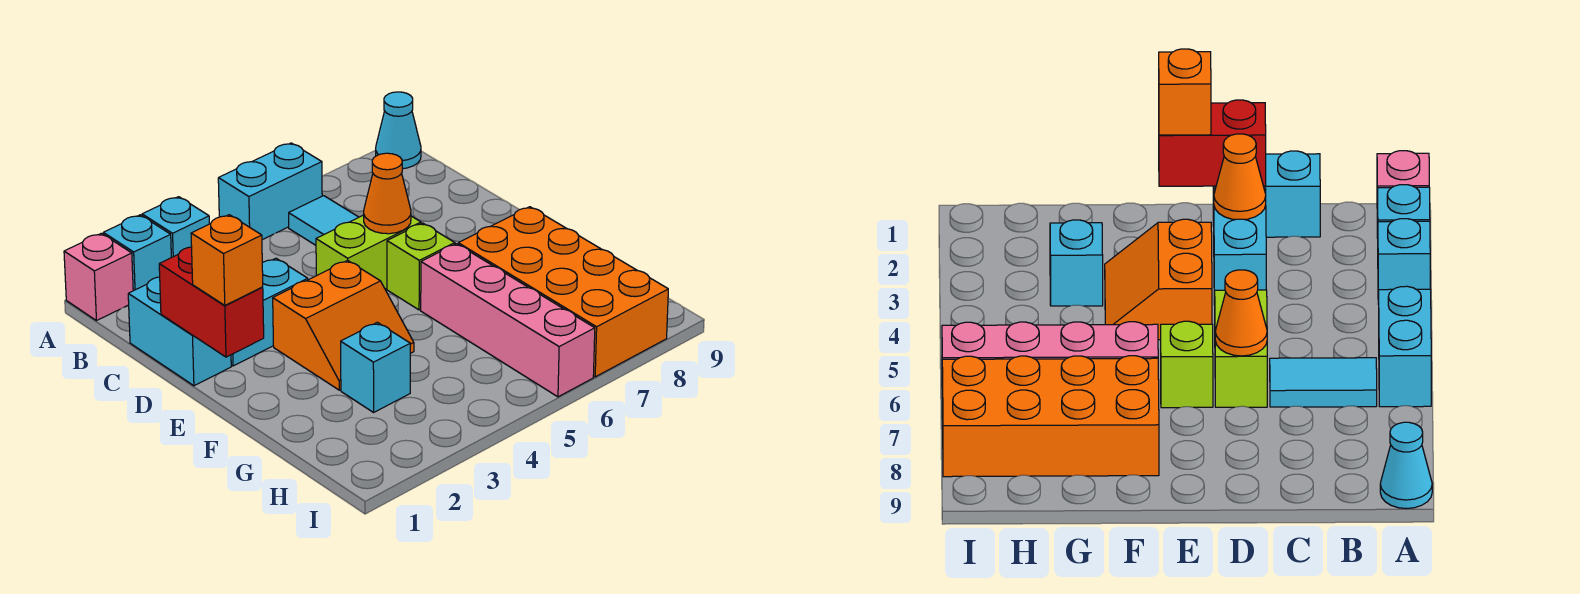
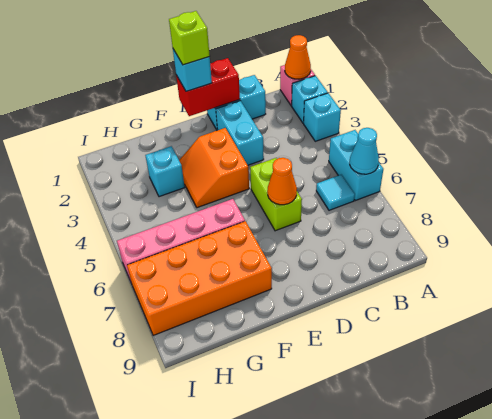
cyan 1x1 cone [376,92,421,169] -> cyan 1x1 cone moved to [350,128,379,174]
cyan 1x2 tile [289,196,359,245] -> cyan 1x1 tile [316,175,355,210]
orange 1x1 cone [1214,134,1266,220] -> orange 1x1 cone moved to [285,35,311,79]
orange 1x1 brick [191,215,263,305] -> cyan 1x1 brick [173,49,212,91]
lime 1x1 brick [387,223,455,310] -> lime 1x1 brick moved to [169,11,210,65]

